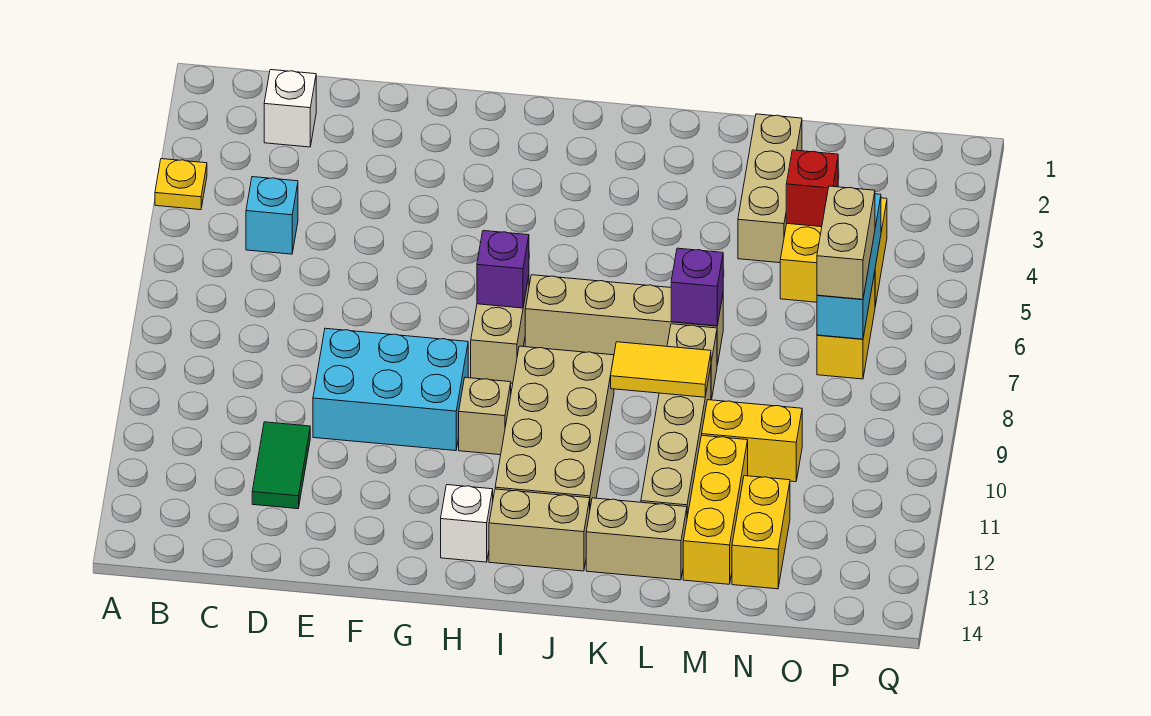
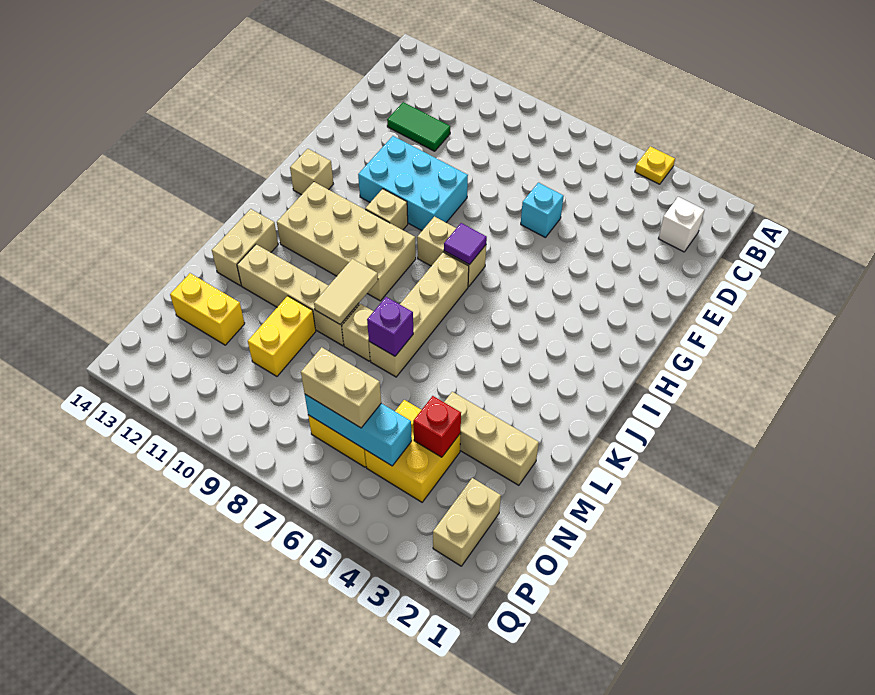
cyan 1x1 brick [246,177,298,254] -> cyan 1x1 brick moved to [521,183,564,238]
cyan 2x3 brick [313,328,468,451] -> cyan 2x3 brick turned to [358,136,468,230]
purple 1x1 brick [477,231,529,308] -> purple 1x1 tile [444,223,487,265]
white 1x1 brick [441,485,493,562] -> tan 1x1 brick [290,149,333,195]
tan 1x2 brick [489,489,590,571] -> tan 1x2 brick moved to [433,478,501,566]
yellow 1x2 tile [611,342,711,397] -> tan 1x2 tile [314,259,378,324]
yellow 1x3 brick [683,435,748,584] -> none

